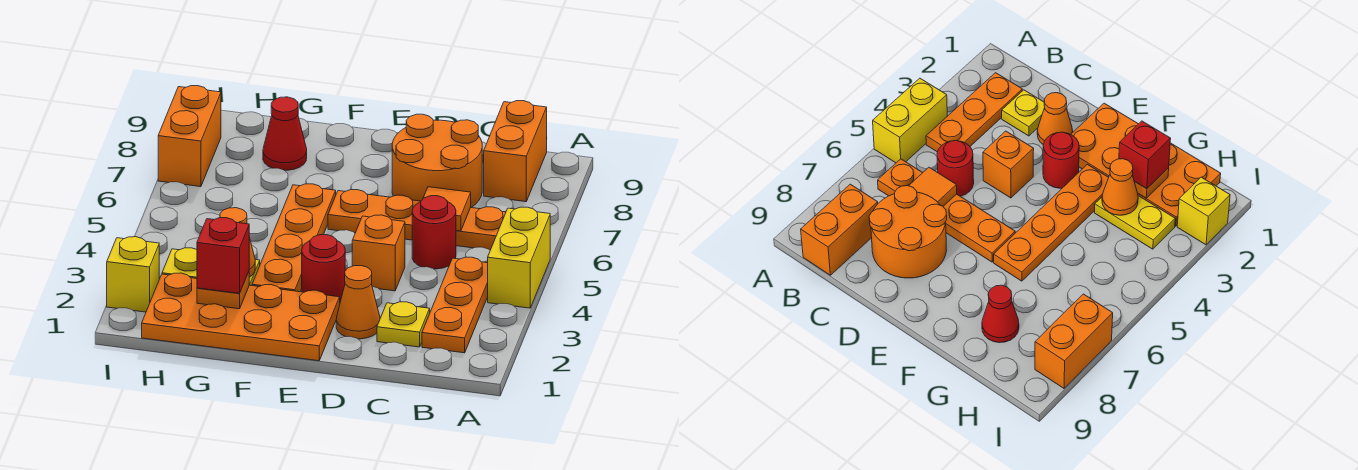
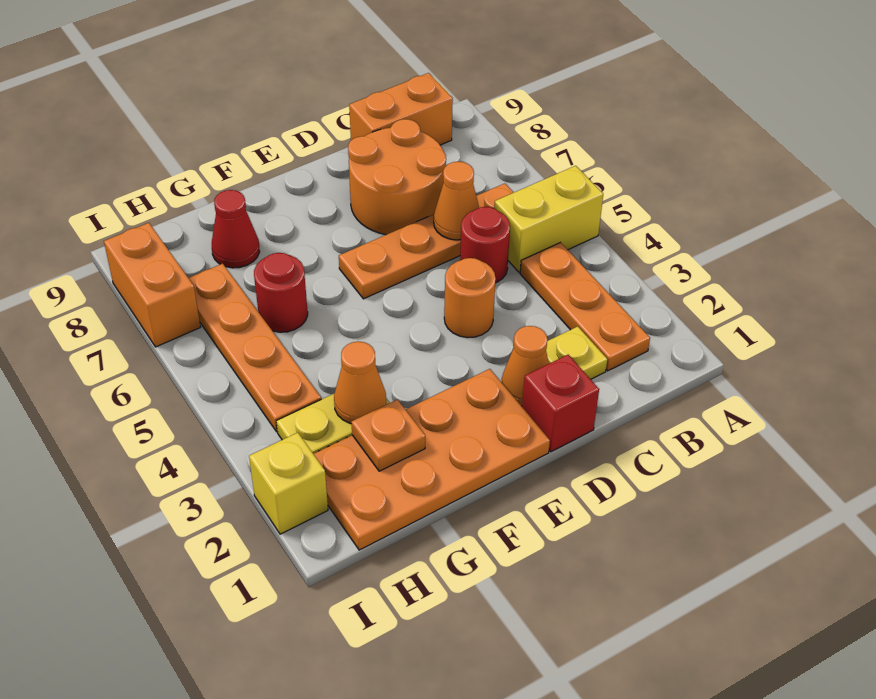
yellow 1x2 brick [488,207,550,308] -> yellow 1x2 brick turned to [494,166,603,272]
orange 1x2 brick [484,101,547,202] -> orange 1x2 brick turned to [349,73,453,145]
orange 1x1 tile [423,187,471,231] -> orange 1x1 cone [434,162,479,240]
orange 1x1 brick [352,215,405,291] -> orange 1x1 round brick [444,258,496,338]
red 1x1 round brick [302,235,345,302] -> red 1x1 round brick moved to [254,253,308,332]
orange 1x4 plate [252,184,336,292] -> orange 1x4 plate moved to [189,264,321,432]
red 1x1 brick [197,218,249,293] -> red 1x1 brick moved to [522,355,599,452]

